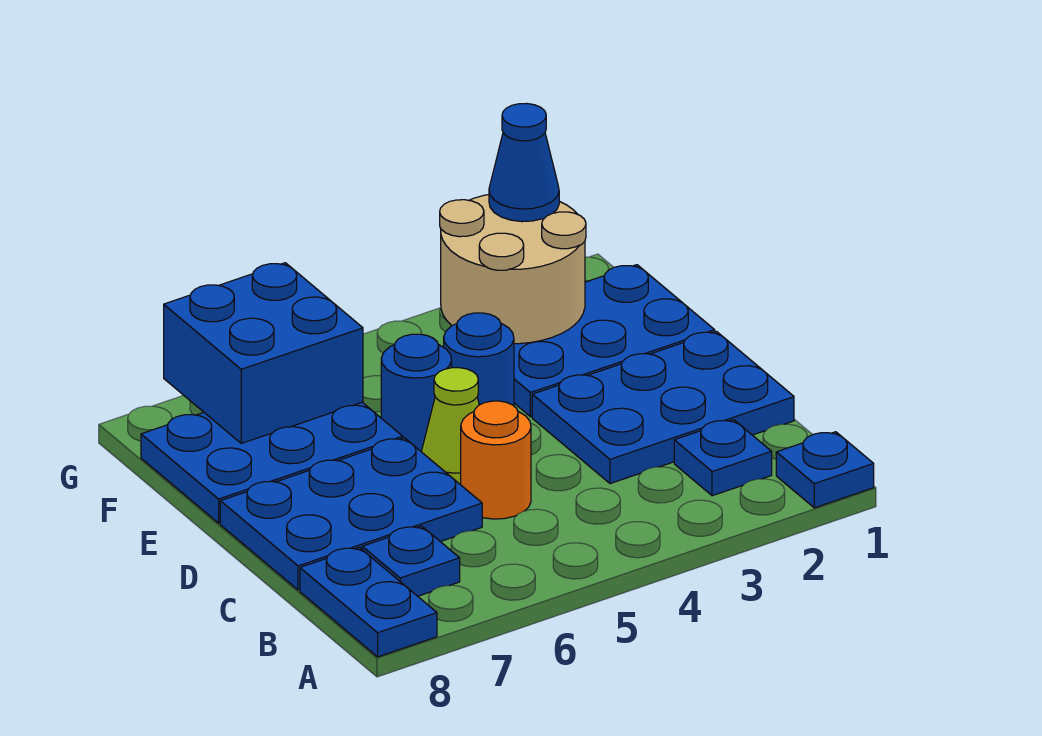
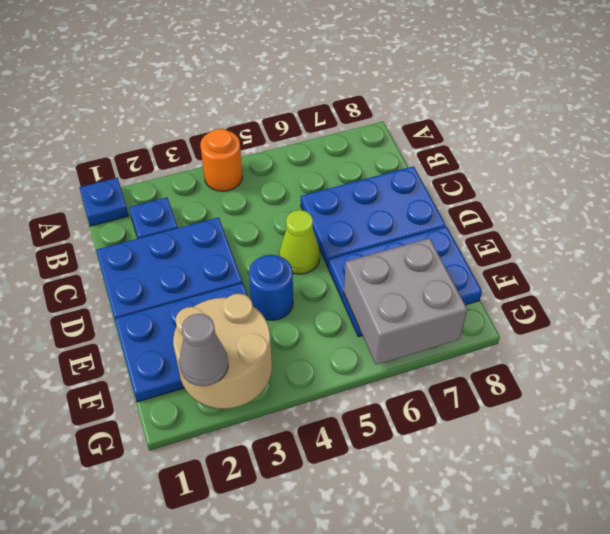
blue 1x2 plate [300,547,437,657] -> none
blue 1x1 plate [362,526,460,596] -> none
orange 1x1 round brick [461,401,531,519] -> orange 1x1 round brick moved to [200,129,243,191]
blue 1x1 round brick [381,334,452,452] -> none
blue 2x2 brick [164,263,363,443] -> grey 2x2 brick [344,238,468,365]
blue 1x1 cone [489,104,559,222] -> grey 1x1 cone [179,314,228,386]

